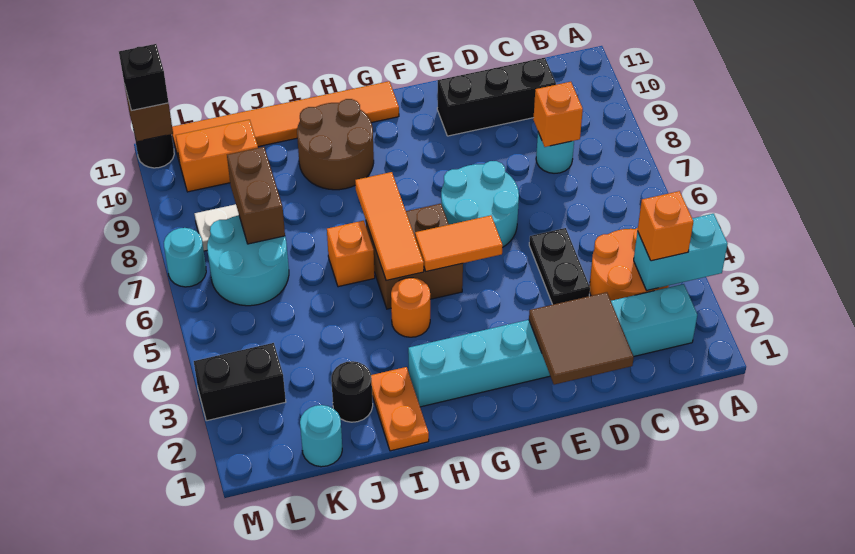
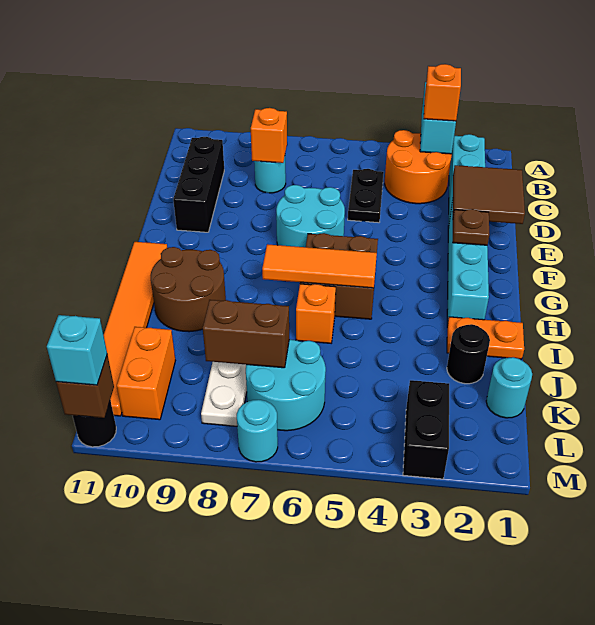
black 1x2 plate [529,228,590,305] -> black 1x2 plate turned to [348,169,384,223]
none -> brown 1x1 plate [453,209,489,245]
orange 1x2 tile [415,215,503,271] -> none
orange 1x1 round brick [391,278,430,337] -> none
black 1x1 brick [119,44,169,111] -> cyan 1x1 brick [47,315,107,385]

